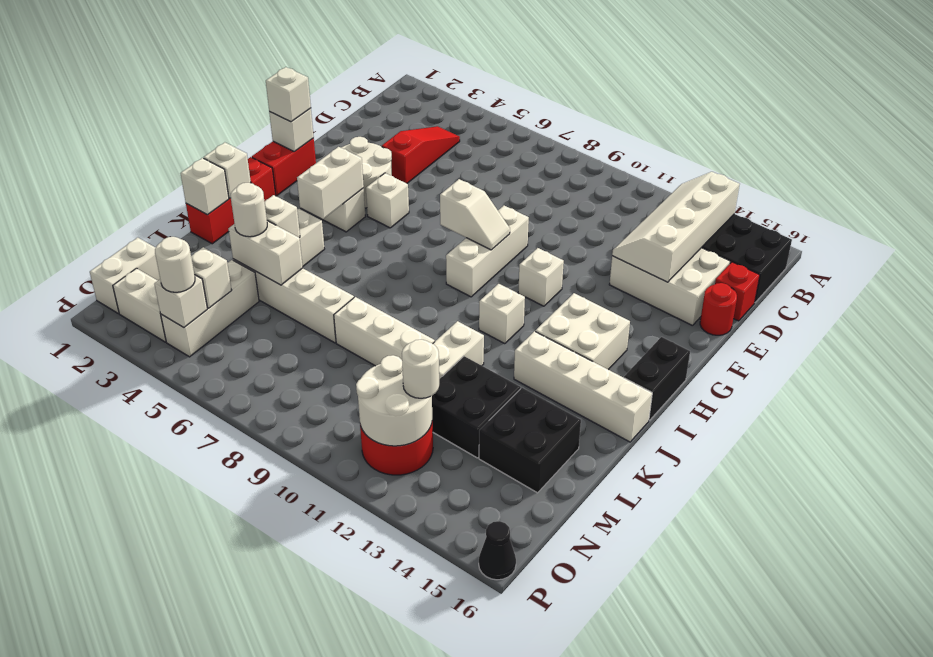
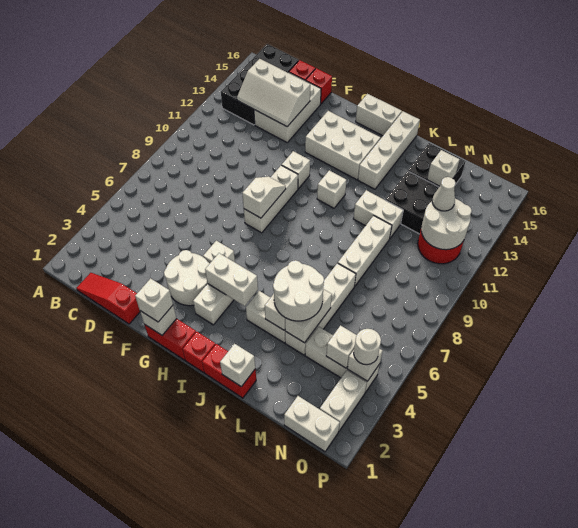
white 2x4 slope [612,172,740,282] -> white 2x3 slope [237,59,310,127]
red 1x3 slope [382,126,460,183] -> red 1x3 slope moved to [76,273,140,324]
red 1x1 round brick [700,283,737,335] -> red 1x1 brick [306,68,332,104]
white 1x3 brick [446,206,529,297] -> white 1x3 brick turned to [244,165,298,233]
white 2x2 brick [535,293,630,370] -> white 2x3 brick [305,111,380,180]
black 1x2 brick [624,337,690,420] -> white 1x2 brick [356,94,402,136]
white 1x1 brick [204,142,251,198] -> white 1x1 brick moved to [427,150,460,186]
white 1x1 round brick [231,183,267,237] -> white 2x2 round brick [273,260,324,321]
white 1x1 round brick [402,340,439,398] -> white 1x1 cone [432,177,456,211]
black 1x1 cone [479,521,516,580] -> none

